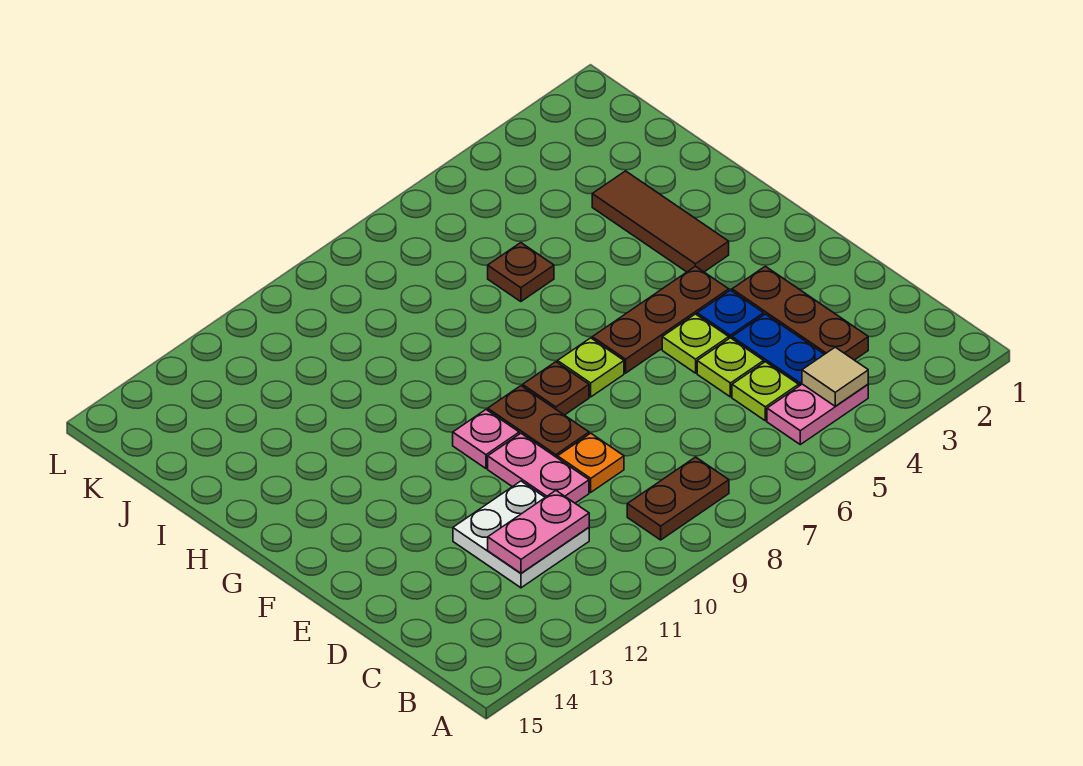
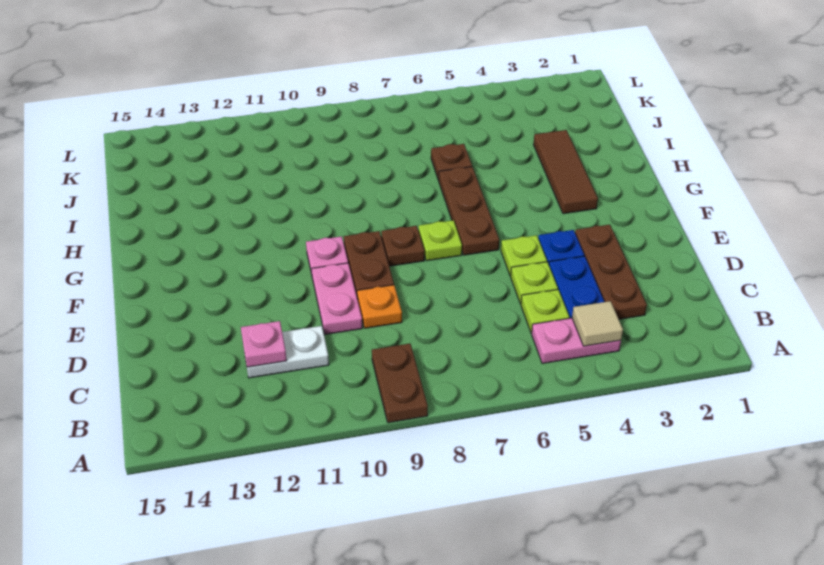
brown 1x2 plate [627,457,729,540] -> brown 1x2 plate turned to [372,344,428,423]
white 2x2 plate [453,481,589,588] -> white 1x2 plate [246,326,329,378]
pink 1x2 plate [488,491,589,573] -> pink 1x1 plate [241,321,287,367]
brown 1x3 plate [592,266,729,373] -> brown 1x3 plate turned to [439,167,499,255]

